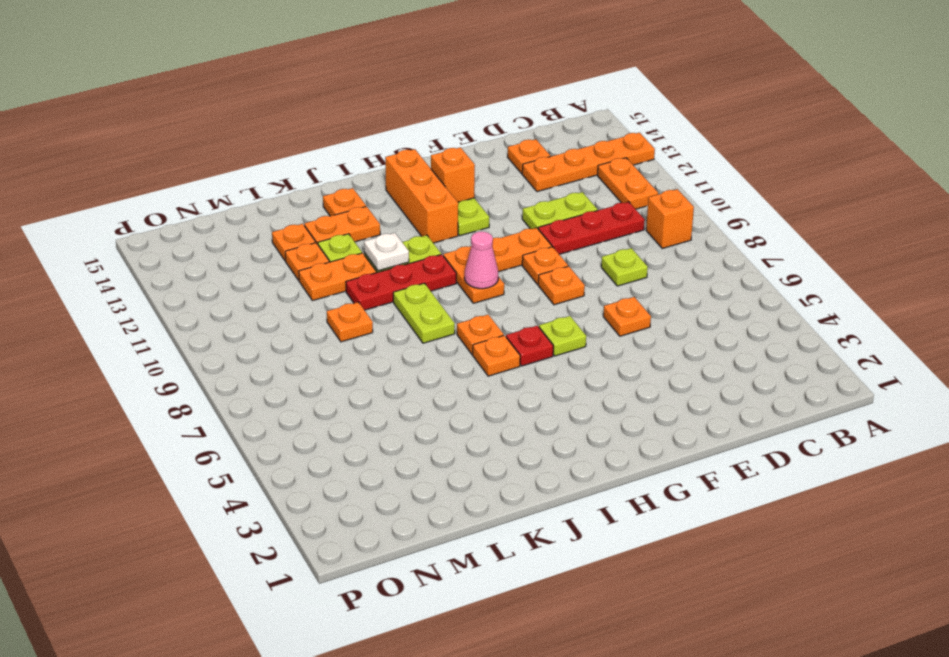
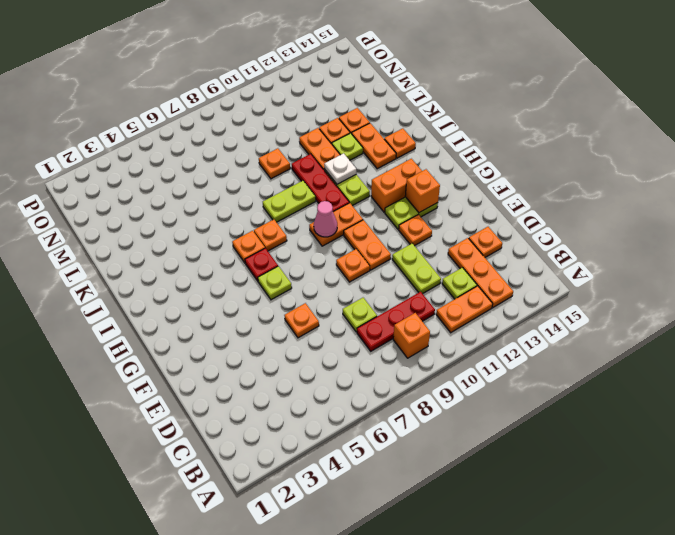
orange 1x4 plate [522,133,655,192] -> orange 1x3 plate [448,238,513,308]
red 1x3 plate [538,202,645,254] -> red 1x3 plate turned to [357,292,435,351]
none -> lime 1x1 plate [442,268,477,299]
orange 1x1 plate [538,266,585,305] -> orange 1x1 plate moved to [399,215,432,246]
orange 1x3 brick [385,149,458,243] -> orange 1x2 brick [371,159,422,212]

